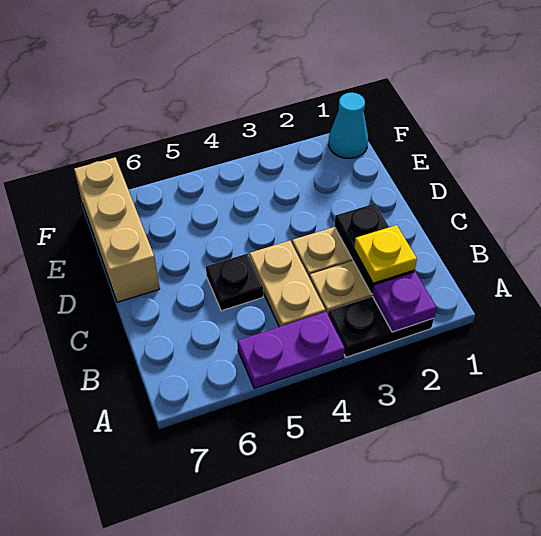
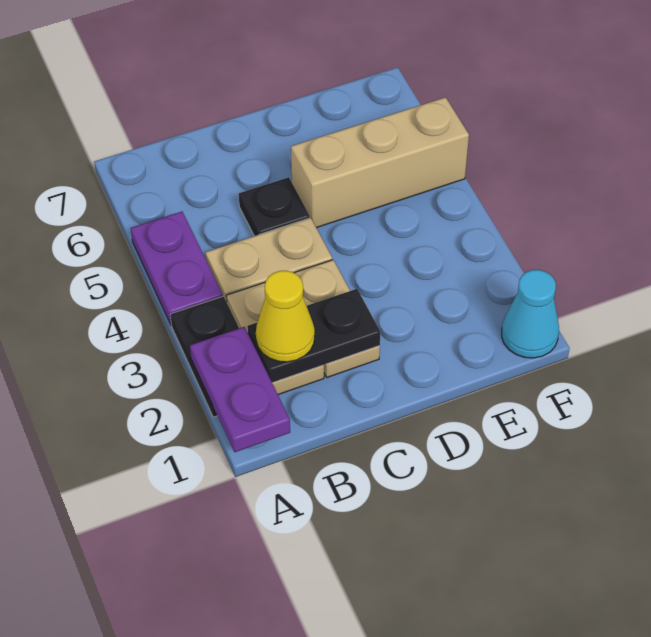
purple 1x1 plate [372,272,437,332] -> purple 1x2 plate [190,327,290,452]
yellow 1x1 plate [354,225,417,283] -> yellow 1x1 cone [256,271,315,362]
tan 1x3 brick [74,157,160,302] -> tan 1x3 brick moved to [291,97,469,228]

